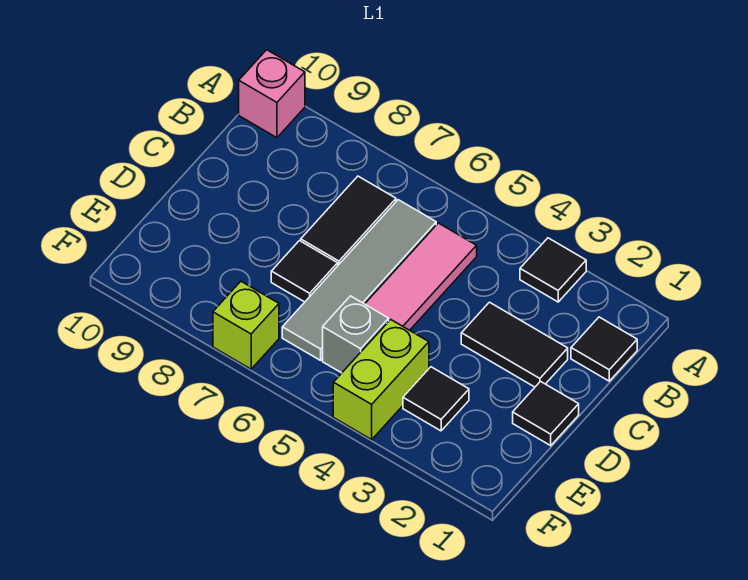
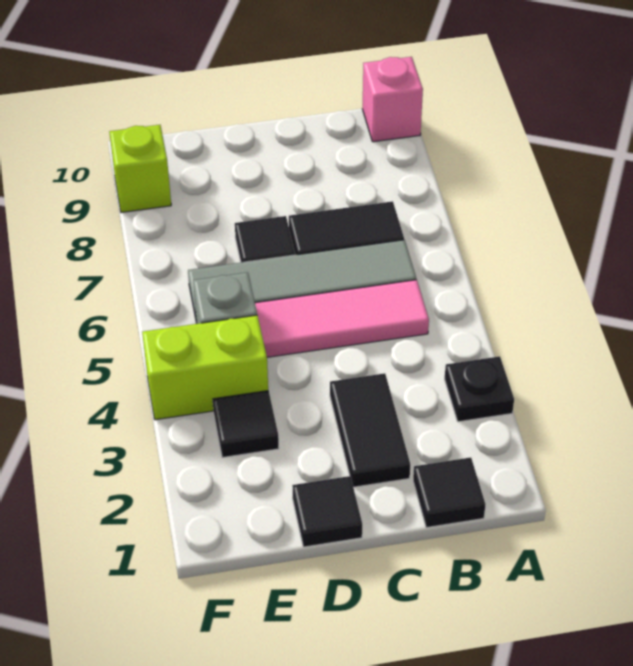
black 1x1 tile [520,238,586,302] -> black 1x1 plate [445,356,514,422]
lime 1x1 brick [213,281,279,369] -> lime 1x1 brick moved to [109,125,171,212]

